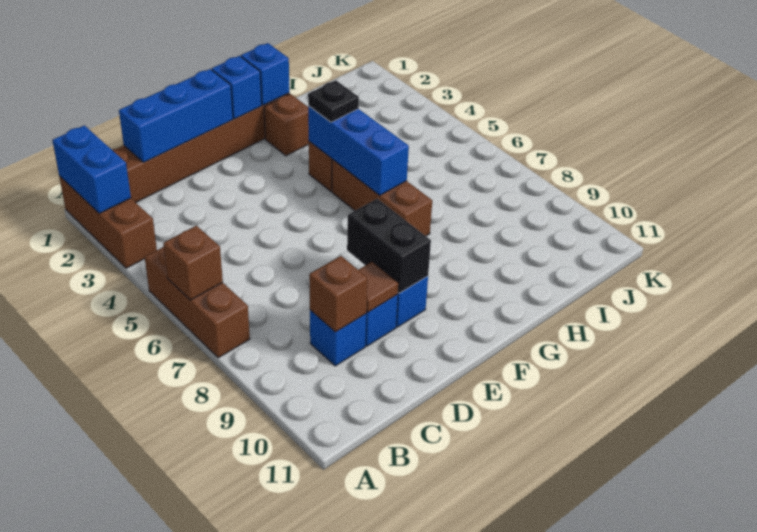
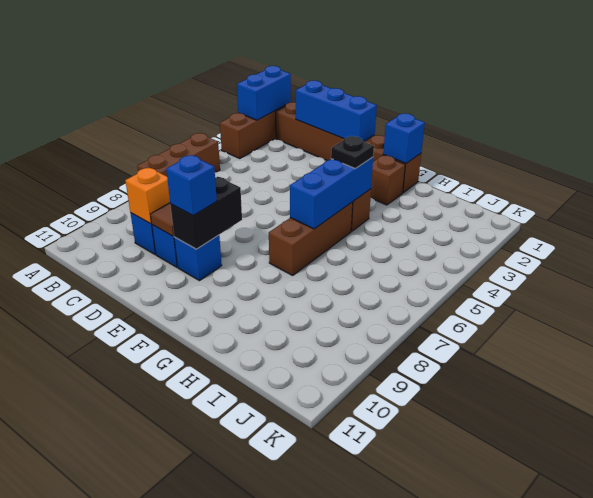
brown 1x1 brick [163,226,223,300] -> none
brown 1x1 brick [309,256,367,332] -> orange 1x1 brick [125,168,170,224]
blue 1x1 brick [212,56,262,119] -> blue 1x1 brick moved to [166,155,217,215]

